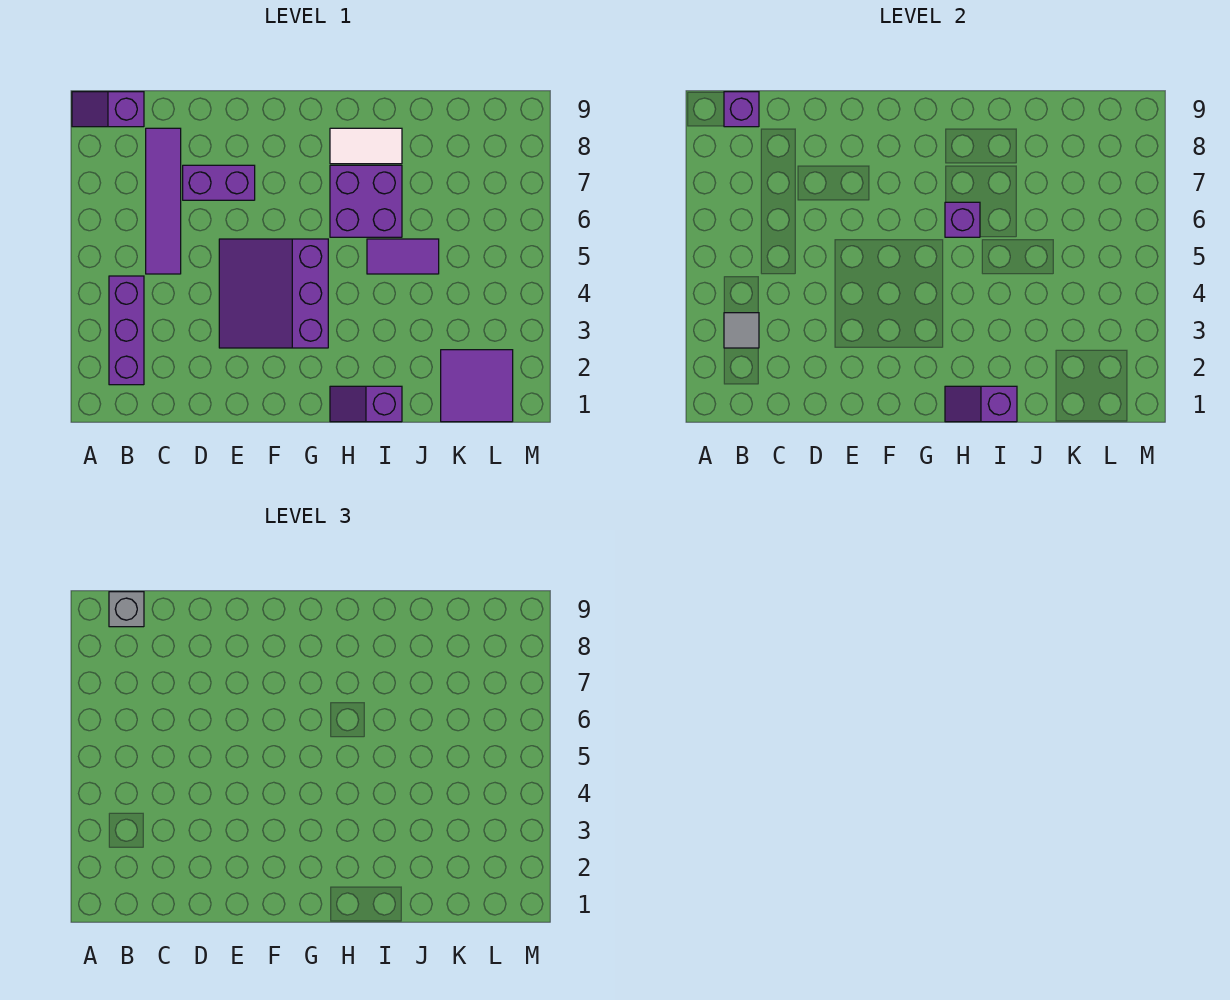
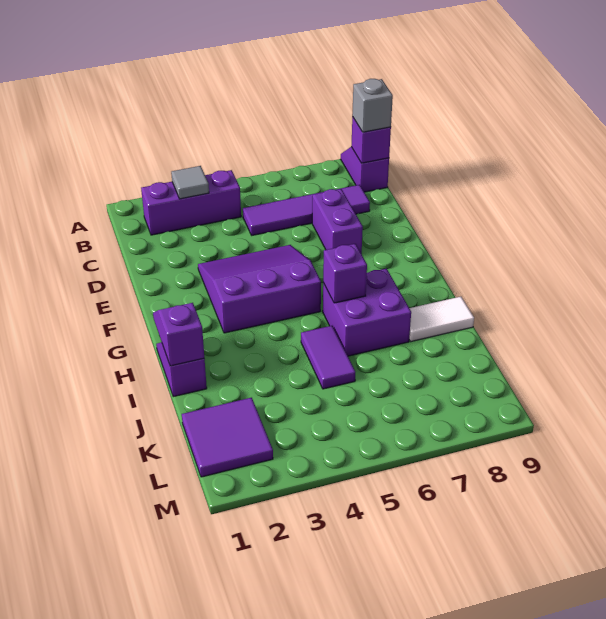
white 1x2 tile [330,128,402,164] -> white 1x2 tile turned to [409,297,474,342]

